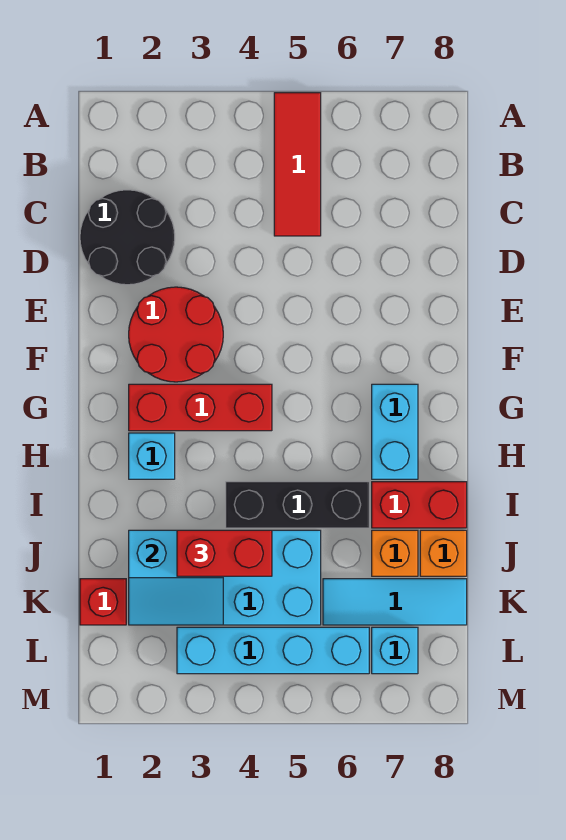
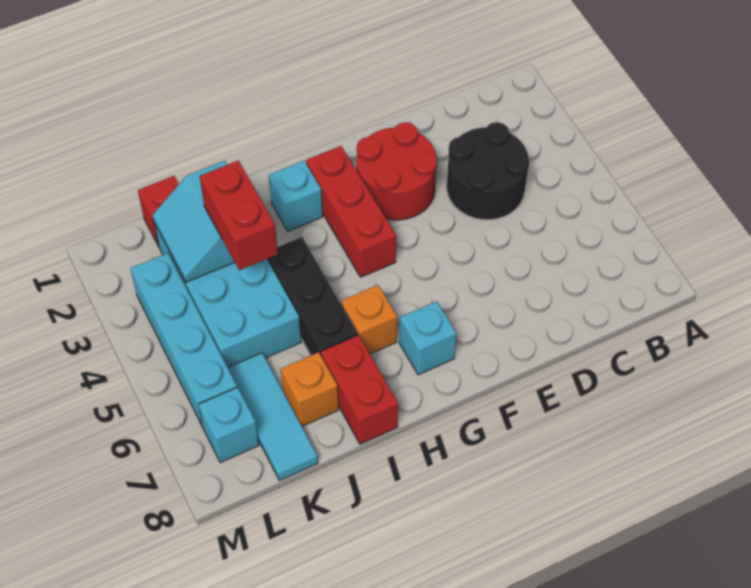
red 1x3 tile [274,93,321,236] -> none
black 2x2 round brick [80,190,175,285] -> black 2x2 round brick moved to [447,122,530,220]
cyan 1x2 brick [372,384,418,479] -> cyan 1x1 brick [399,301,456,375]
orange 1x1 brick [420,530,467,576] -> orange 1x1 brick moved to [341,285,397,354]

